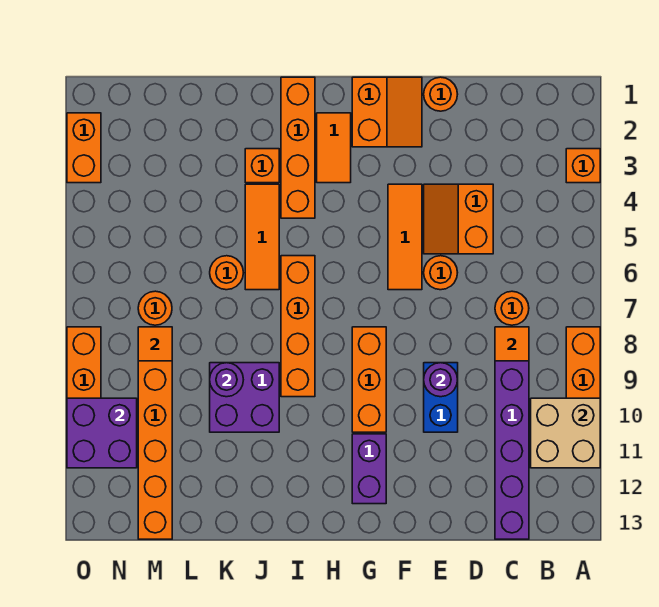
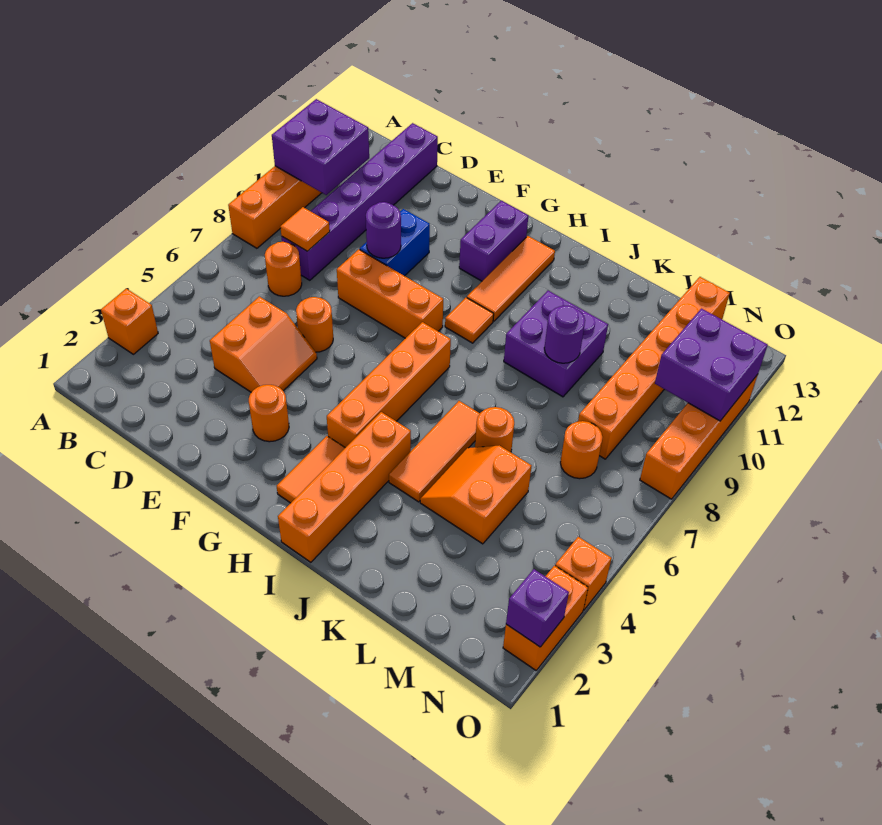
tan 2x2 brick [531,398,600,468] -> purple 2x2 brick [272,99,369,195]
orange 1x1 round brick [424,77,458,111] -> orange 1x1 round brick moved to [249,385,289,442]
orange 2x2 slope [352,77,422,147] -> orange 2x2 slope moved to [420,446,532,544]
orange 1x3 tile [388,184,422,290] -> orange 1x3 tile moved to [467,236,555,321]
orange 1x3 brick [352,327,386,432] -> orange 1x3 brick turned to [337,249,443,338]
orange 1x4 brick [281,256,315,397] -> orange 1x4 brick moved to [327,322,451,448]
orange 1x1 brick [245,149,279,183] -> orange 1x1 brick moved to [555,537,612,610]
orange 1x1 tile [138,327,172,361] -> orange 1x1 tile moved to [445,298,494,343]
none -> purple 1x1 brick [506,569,569,647]

